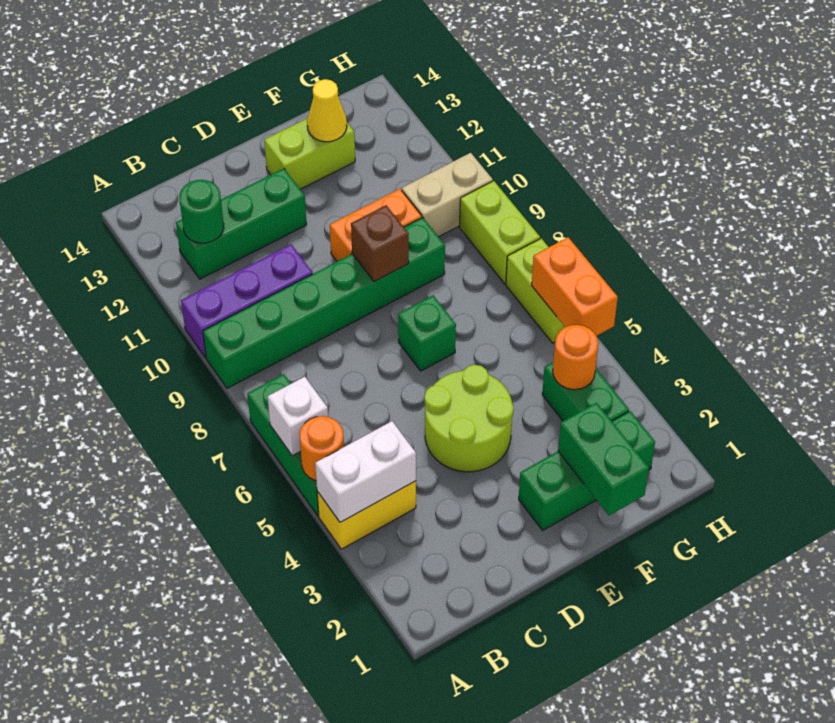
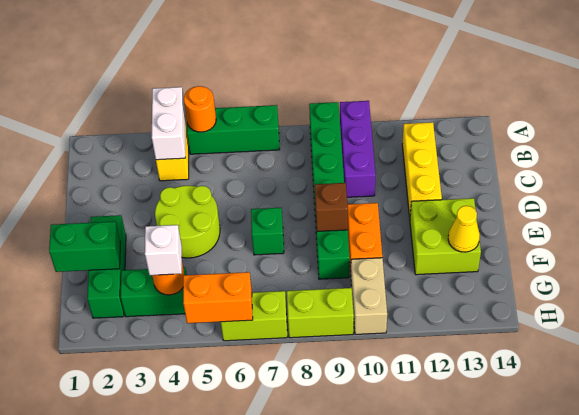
white 1x1 brick [268,376,328,456] -> white 1x1 brick moved to [145,225,182,275]
green 1x3 brick [176,168,307,279] -> yellow 1x3 brick [402,122,442,217]
green 1x1 round brick [179,180,224,243] -> none
lime 1x2 brick [264,118,355,189] -> lime 2x2 brick [410,198,481,275]

